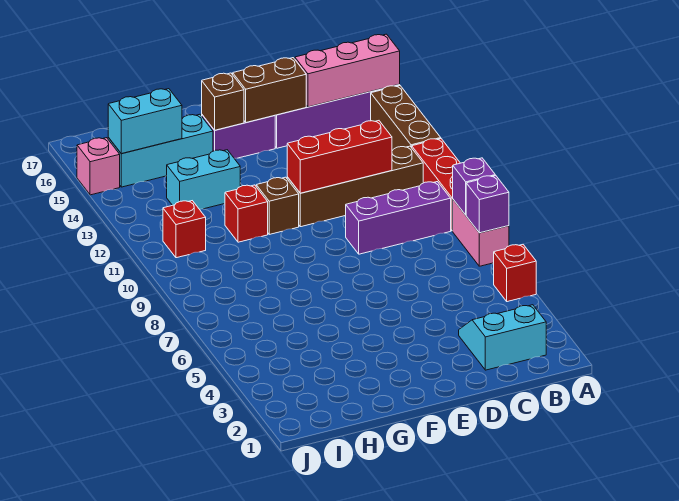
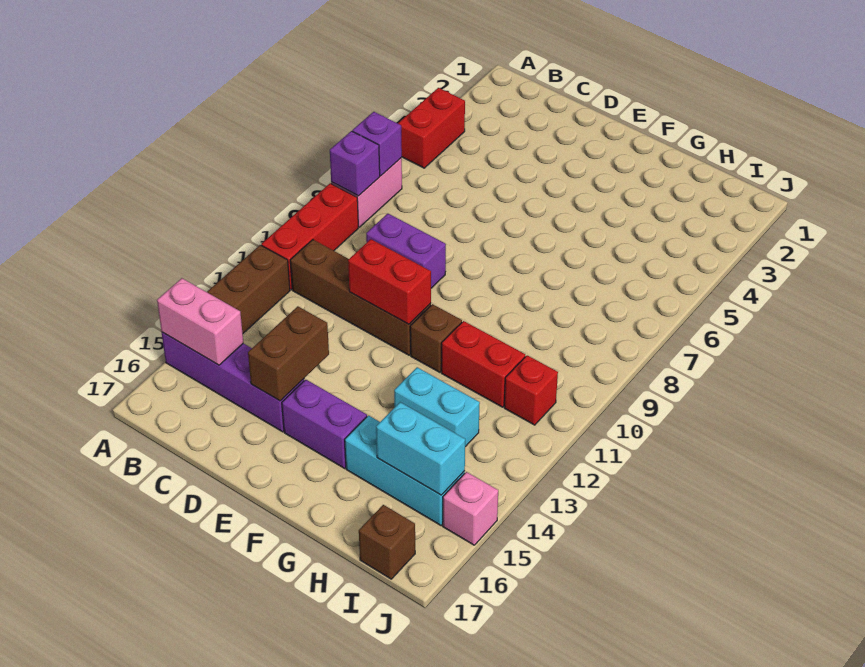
red 1x1 brick [494,245,536,302] -> red 1x2 brick [398,88,465,168]
pink 1x3 brick [295,34,400,107] -> pink 1x2 brick [157,278,243,365]
cyan 2x2 slope [459,305,546,370] -> none
purple 1x3 brick [346,182,451,254] -> purple 1x2 brick [366,214,446,288]
red 1x3 brick [287,121,392,193] -> red 1x2 brick [348,239,431,324]
brown 1x2 brick [233,58,306,123] -> brown 1x2 brick turned to [248,306,329,401]
brown 1x1 brick [202,73,244,130] -> brown 1x1 brick moved to [359,505,415,579]
red 1x1 brick [225,185,268,242] -> red 1x2 brick [441,321,525,407]

